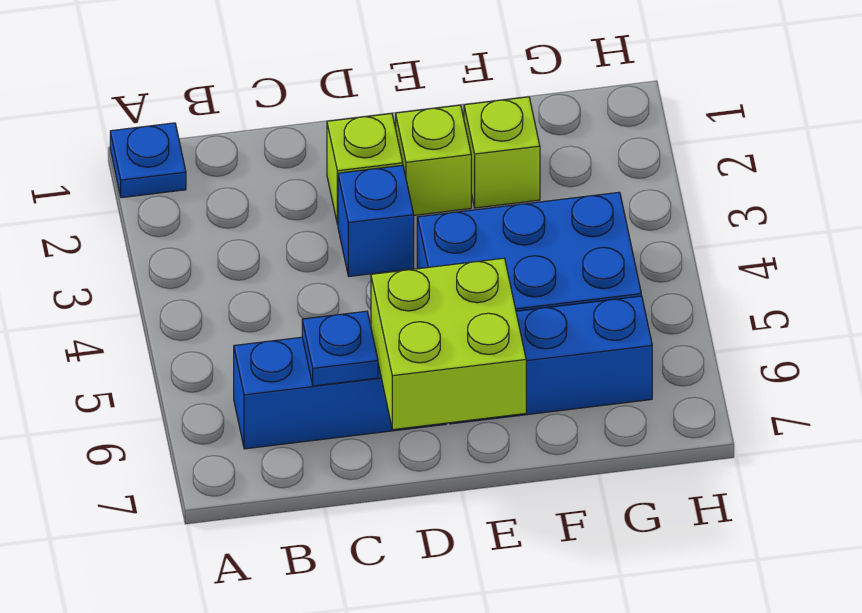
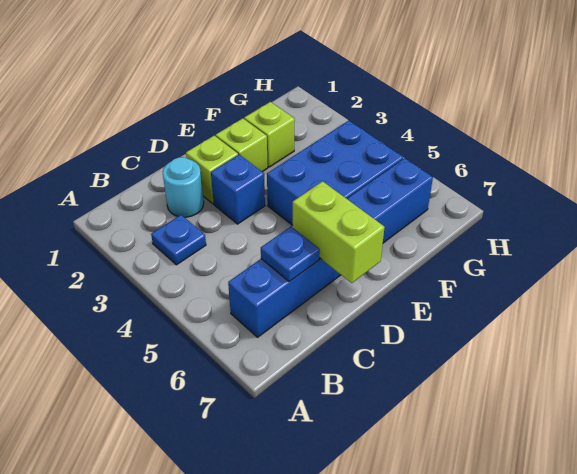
blue 1x1 plate [110,123,186,198] -> blue 1x1 plate moved to [151,215,206,265]
none -> cyan 1x1 round brick [163,157,204,217]
lime 2x2 brick [371,258,526,430] -> lime 1x2 brick [293,181,385,283]

